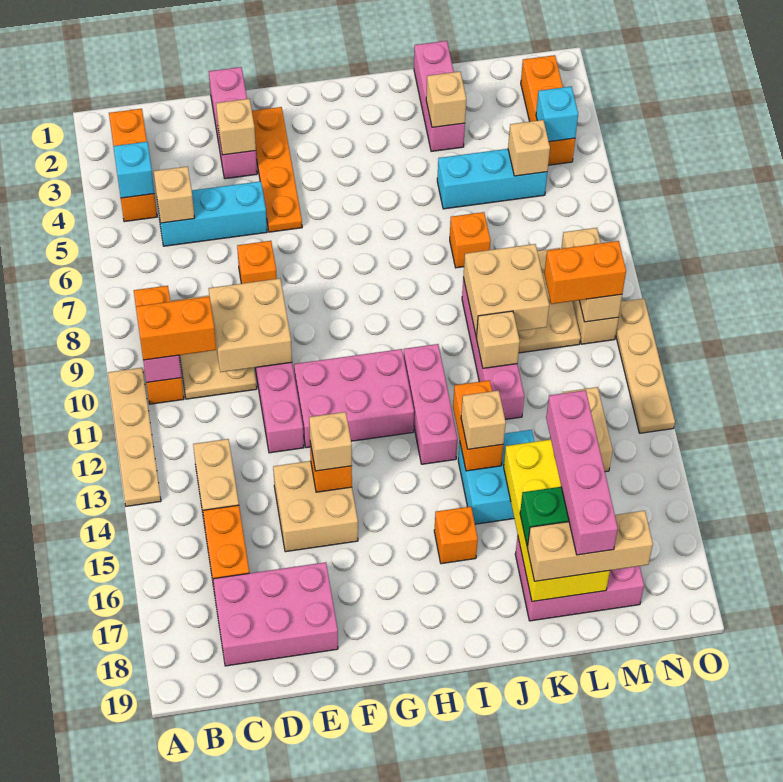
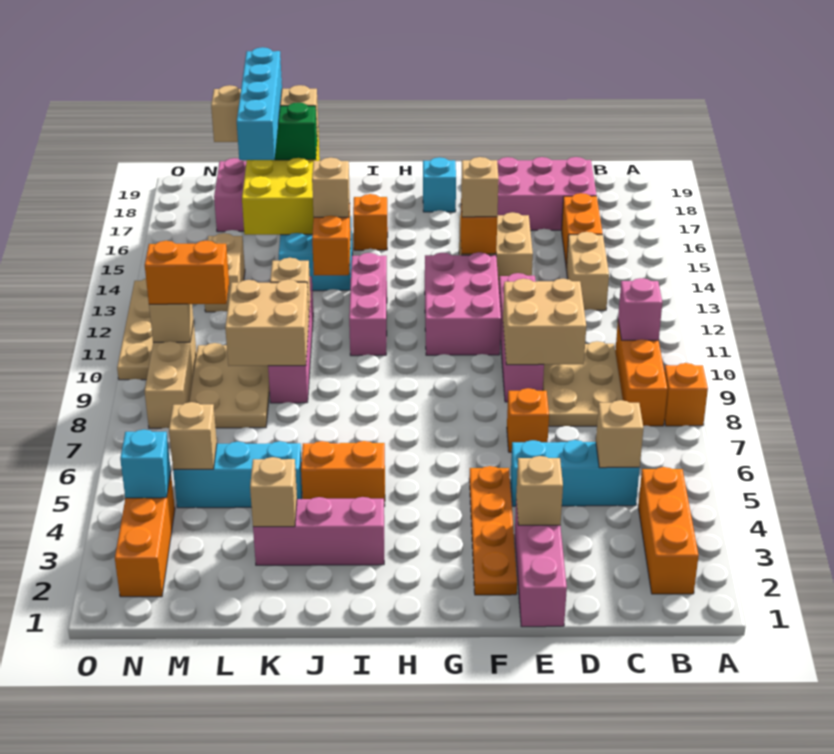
tan 1x4 plate [108,368,161,506] -> none
cyan 1x1 brick [113,142,154,198] -> cyan 1x1 brick moved to [423,157,456,212]
orange 1x2 brick [136,296,216,360] -> orange 1x2 brick moved to [301,441,385,506]
pink 2x3 brick [294,349,414,448] -> pink 2x3 brick turned to [425,252,501,355]
pink 1x3 brick [414,41,465,151] -> pink 1x3 brick turned to [253,497,384,565]
orange 1x1 brick [450,212,490,268] -> orange 1x1 brick moved to [664,363,708,426]
pink 1x4 brick [546,390,618,555] -> cyan 1x4 brick [237,47,282,160]

